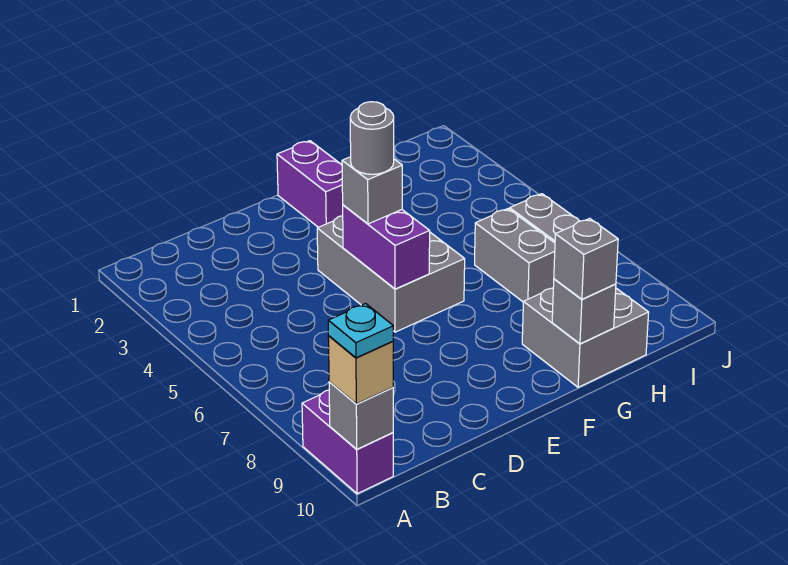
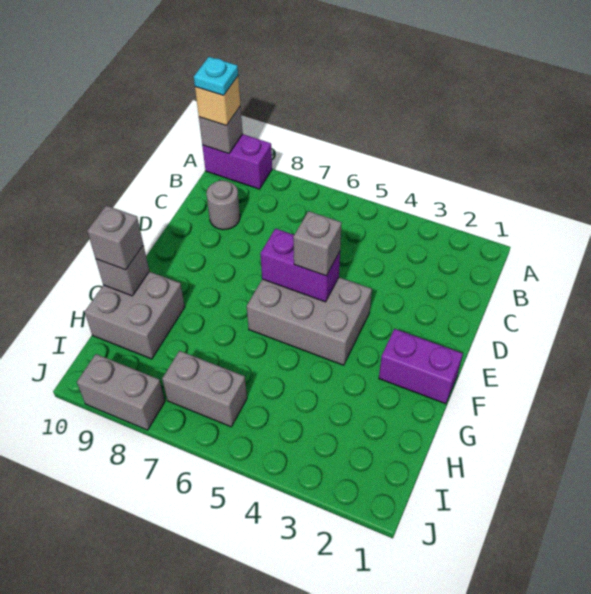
grey 1x1 round brick [350,102,394,174] -> grey 1x1 round brick moved to [207,180,240,230]
grey 1x2 brick [475,209,555,302] -> grey 1x2 brick moved to [77,354,165,430]

